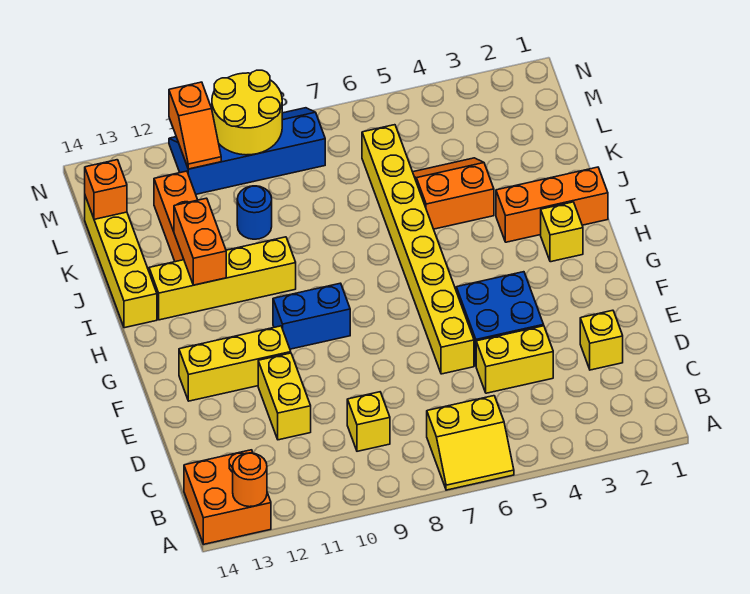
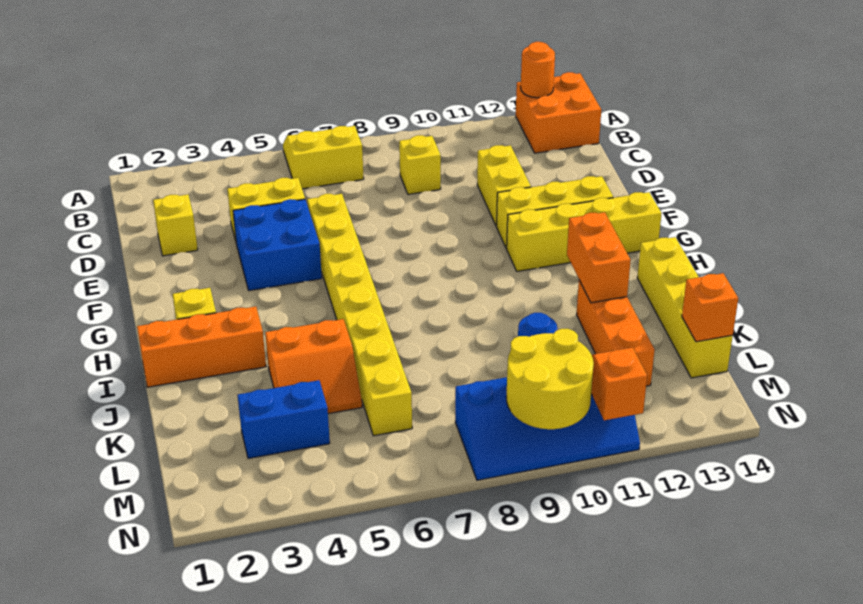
blue 1x2 brick [273,283,350,349] -> blue 1x2 brick moved to [238,380,330,458]
yellow 1x4 brick [149,237,296,320] -> yellow 1x4 brick moved to [506,192,662,271]

